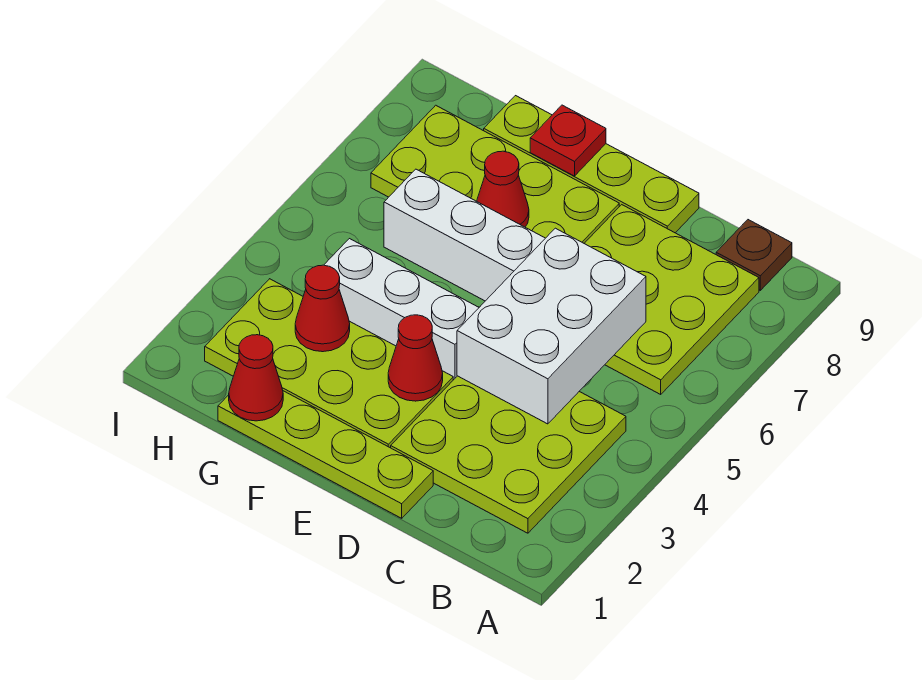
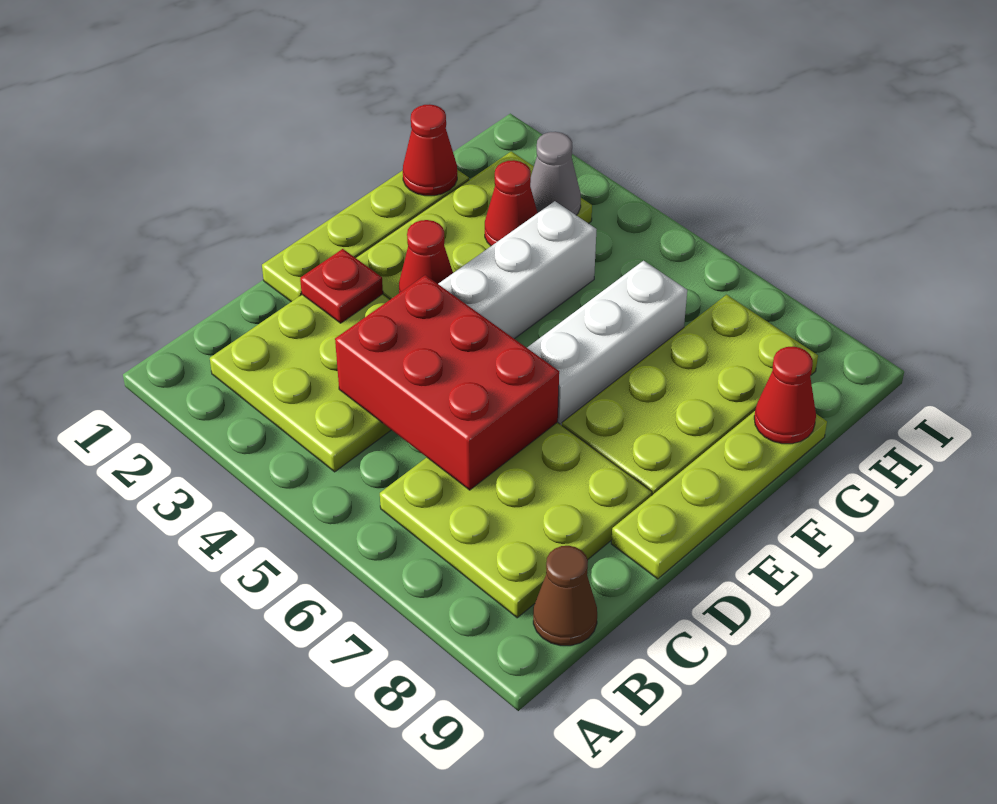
brown 1x1 plate [716,220,792,290] -> brown 1x1 cone [533,546,597,646]
white 2x3 brick [457,228,646,424] -> red 2x3 brick [335,275,559,490]
red 1x1 cone [477,151,529,227] -> red 1x1 cone moved to [754,347,816,444]
red 1x1 plate [530,105,606,176] -> red 1x1 plate moved to [300,249,383,323]
none -> grey 1x1 cone [530,132,581,215]

